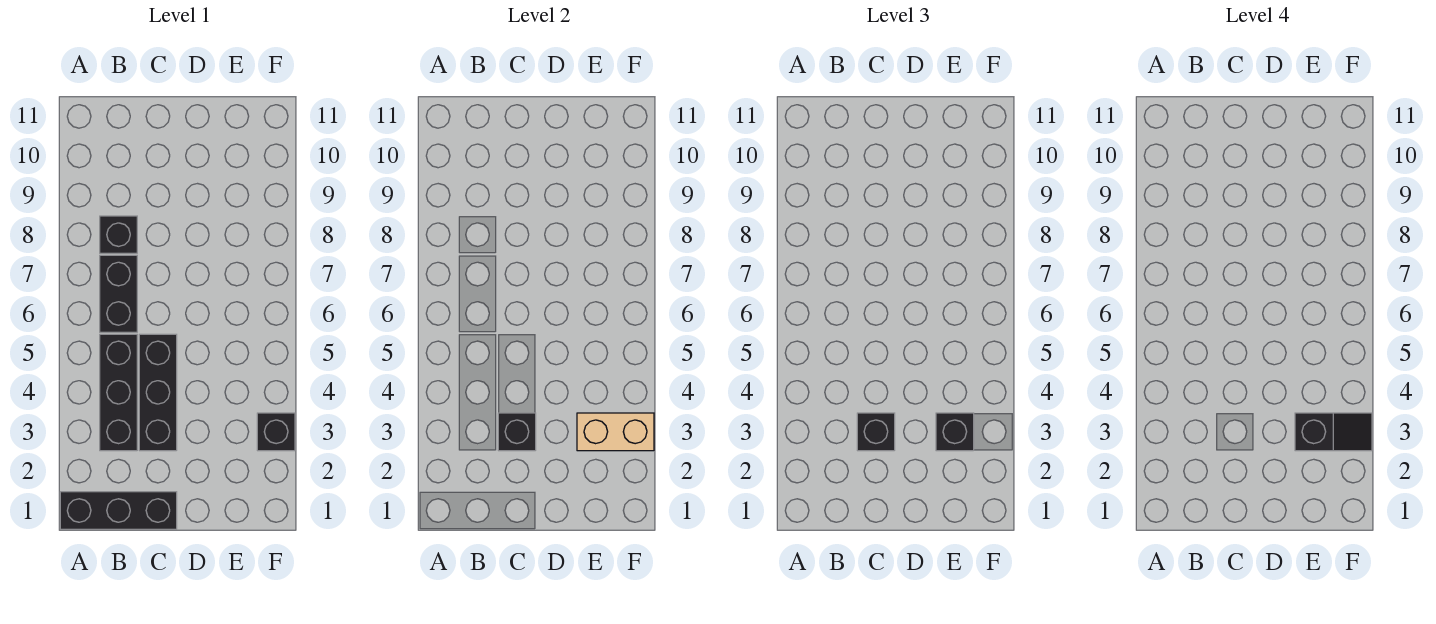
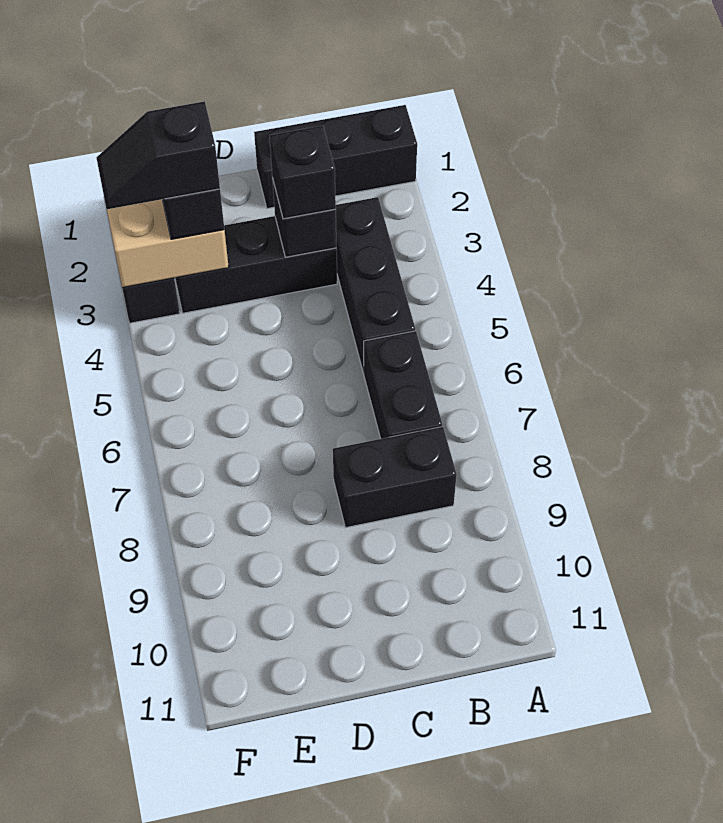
black 1x1 brick [100,216,137,253] -> black 1x2 brick [333,427,457,528]
black 1x3 brick [139,334,177,451] -> black 1x3 brick turned to [175,216,337,313]

